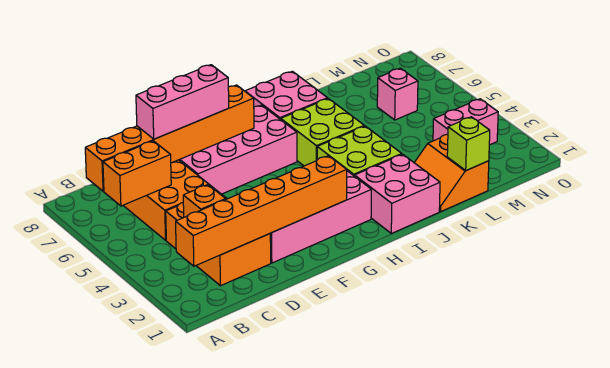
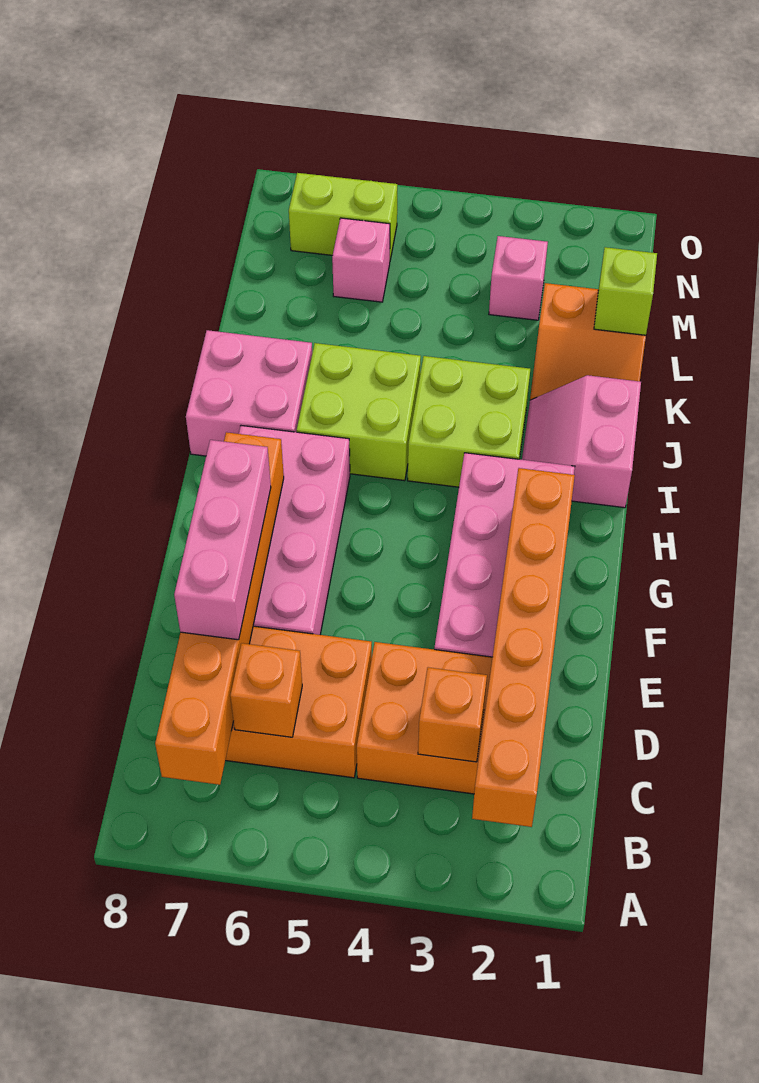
orange 1x2 brick [103,141,171,206] -> orange 1x1 brick [230,643,302,737]
pink 2x2 brick [355,154,440,233] -> pink 2x2 slope [522,375,641,508]
pink 1x2 brick [433,99,498,145] -> pink 1x1 brick [489,236,548,320]
none -> lime 1x2 brick [289,173,397,260]

